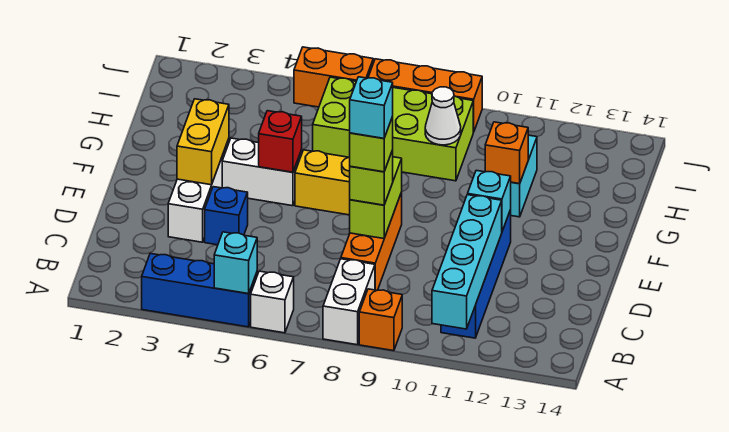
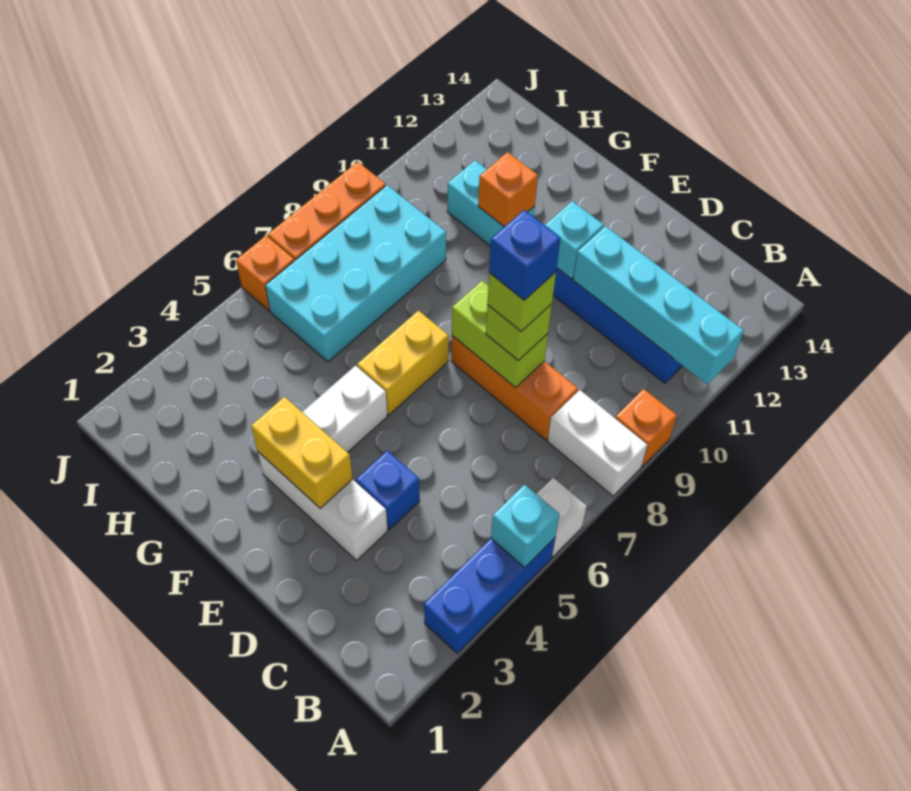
cyan 1x1 brick [350,77,393,138] -> blue 1x1 brick [489,210,560,300]
red 1x1 brick [259,111,302,172] -> none
lime 2x4 brick [313,77,473,181] -> cyan 2x4 brick [265,185,446,362]
white 1x1 cone [425,87,461,145] -> none
orange 1x2 brick [294,47,373,107] -> orange 1x1 brick [236,236,294,311]

